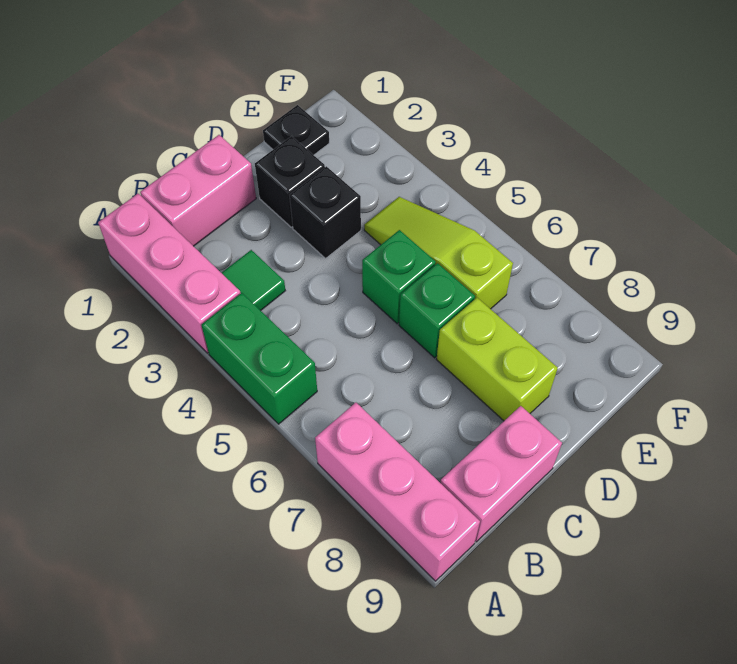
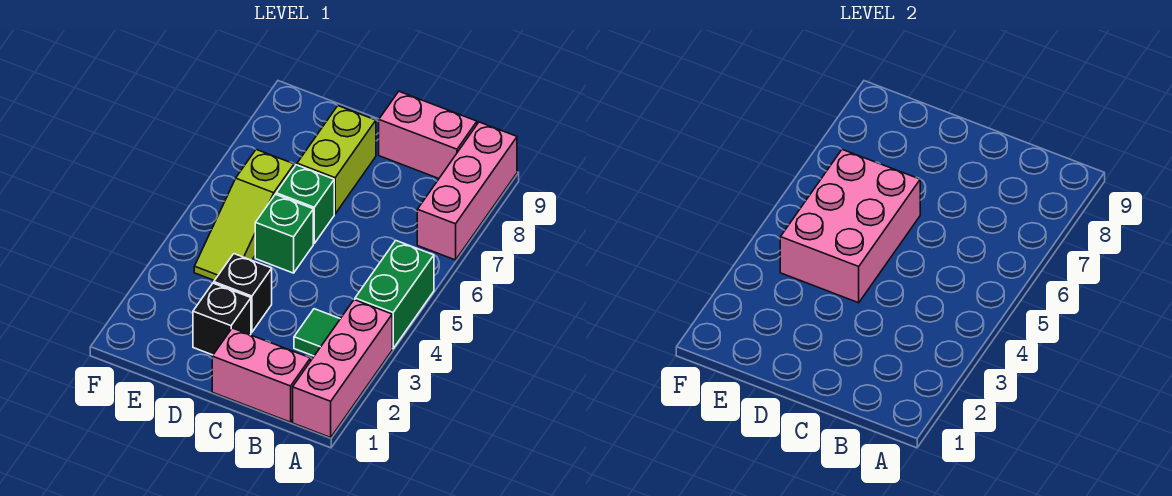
none -> pink 2x3 brick [780,150,920,303]
black 1x1 plate [263,105,329,155] -> none

